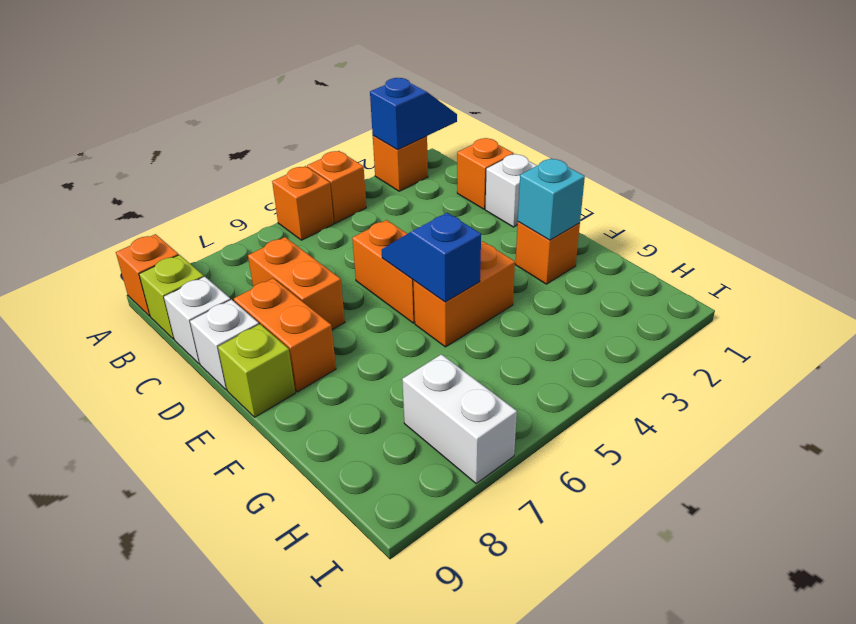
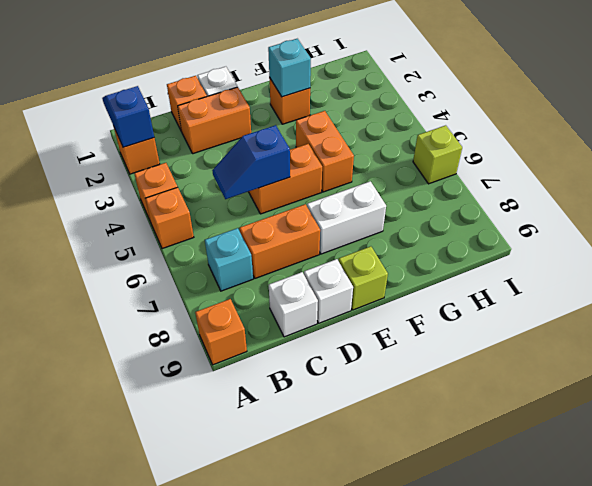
none -> cyan 1x1 brick [205,228,253,291]
lime 1x1 brick [139,255,204,339] -> lime 1x1 brick moved to [413,125,462,184]
orange 1x2 brick [234,278,336,392] -> orange 1x2 brick moved to [178,87,251,154]
blue 1x2 slope [382,213,481,302] -> blue 1x2 slope moved to [212,125,290,199]
white 1x2 brick [402,354,517,484] -> white 1x2 brick moved to [307,181,386,254]

